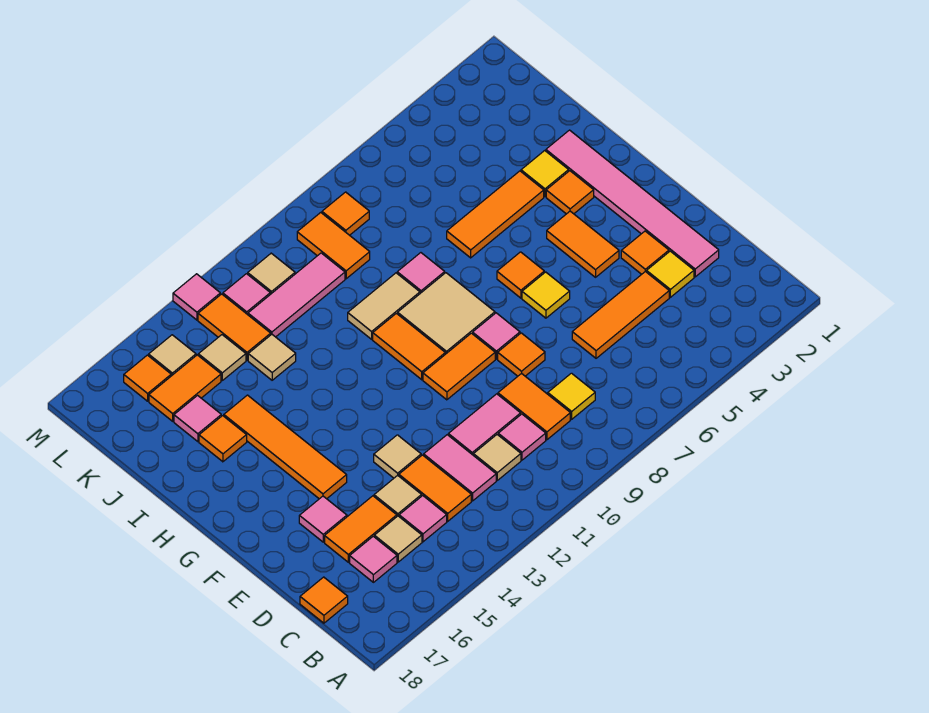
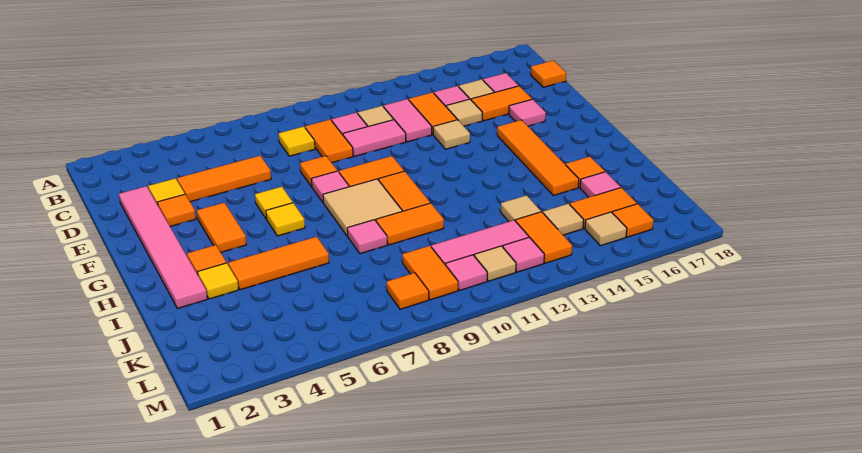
orange 1x1 tile [497,252,544,298] -> yellow 1x1 tile [266,203,305,236]
tan 1x2 tile [348,273,420,339] -> orange 1x2 tile [376,203,444,245]
pink 1x1 tile [173,274,220,320] -> pink 1x1 tile moved to [446,255,487,291]

